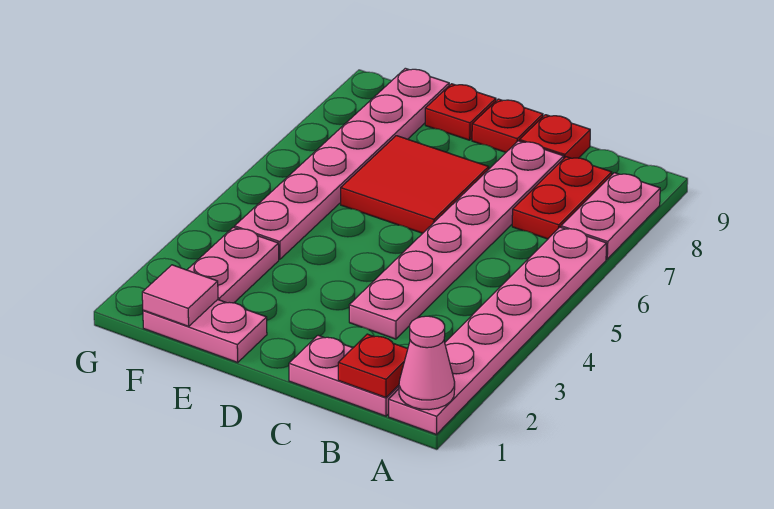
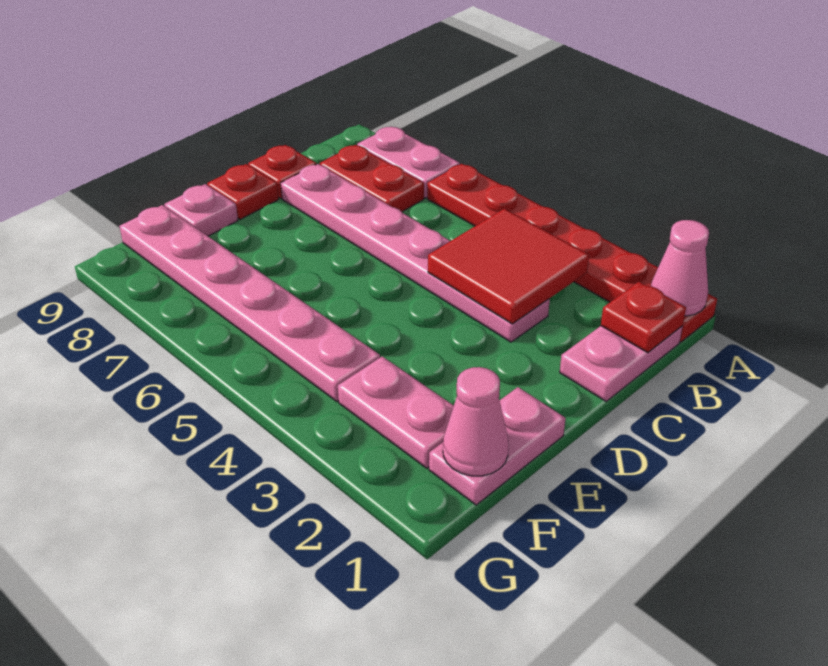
pink 1x6 plate [389,227,607,435] -> red 1x6 plate [427,164,717,342]
red 2x2 tile [341,136,489,233] -> red 2x2 tile moved to [428,209,589,324]
red 1x1 plate [425,84,496,140] -> pink 1x1 plate [164,184,238,236]
pink 1x1 tile [142,265,218,326] -> pink 1x1 cone [443,367,509,476]

